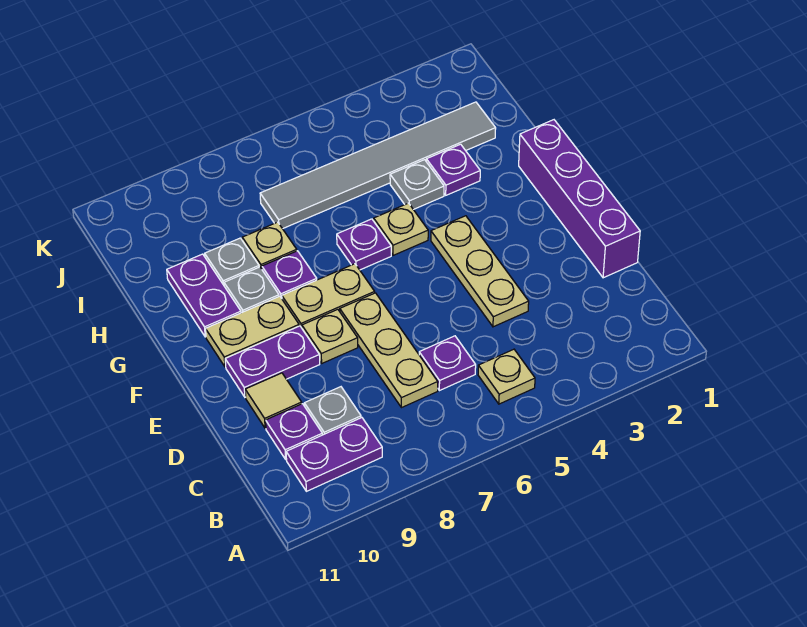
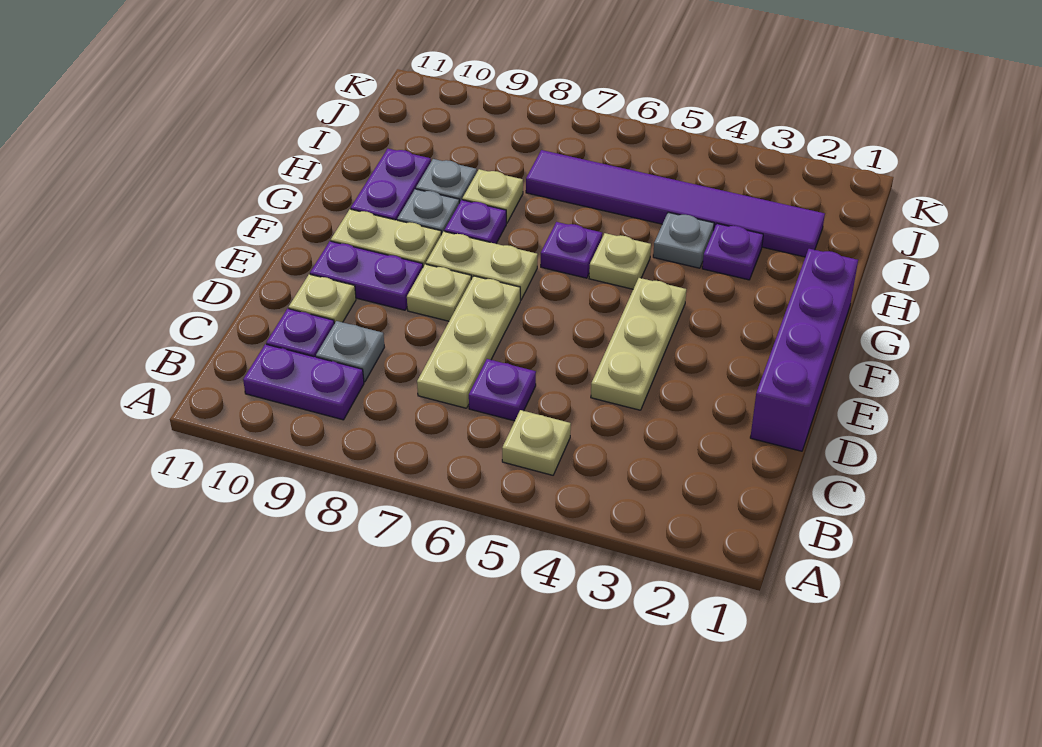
tan 1x1 tile [245,373,302,428] -> tan 1x1 plate [289,274,356,324]
grey 1x6 tile [260,102,496,229] -> purple 1x6 tile [526,150,825,257]

